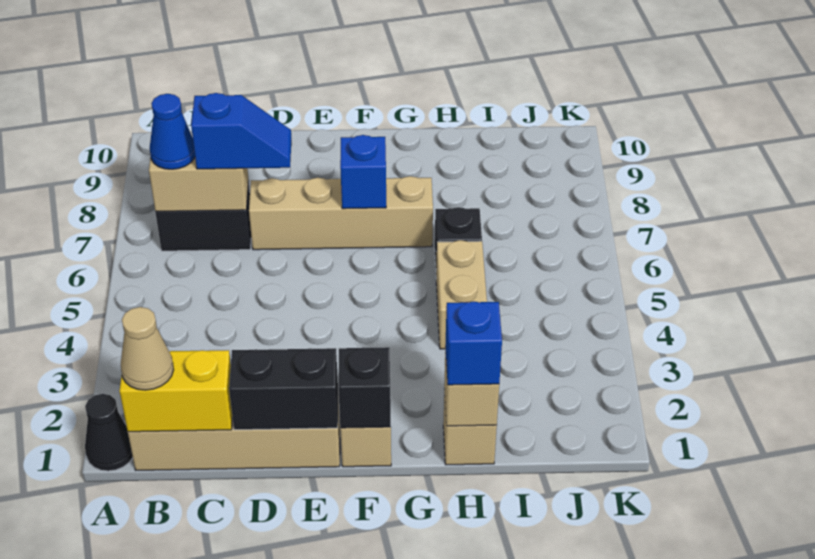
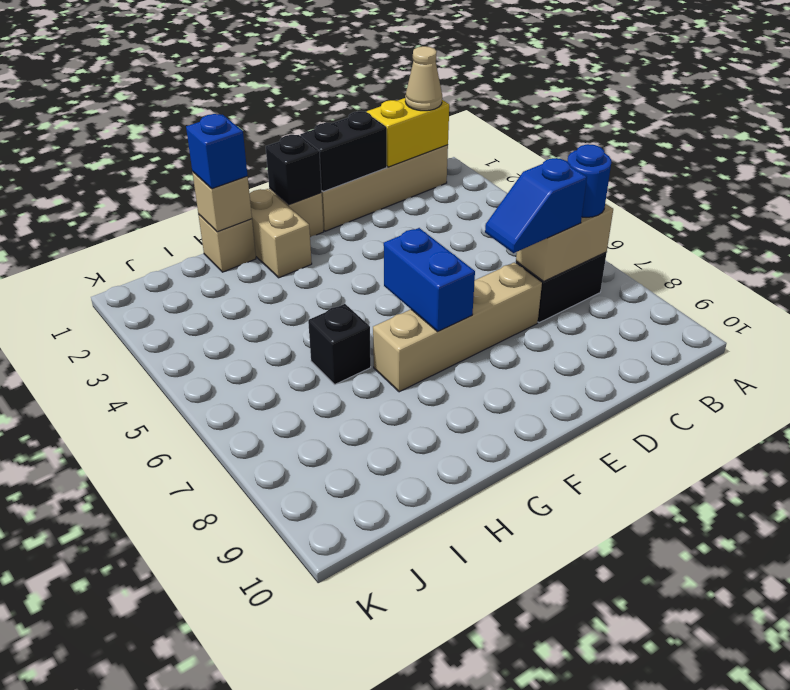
black 1x1 cone [85,394,133,471] -> none
blue 1x1 cone [150,94,195,169] -> blue 1x1 round brick [567,144,611,217]
blue 1x1 brick [340,135,386,209] -> blue 1x2 brick [384,228,475,332]
tan 1x2 brick [436,240,487,349] -> tan 1x2 brick moved to [249,189,312,278]

